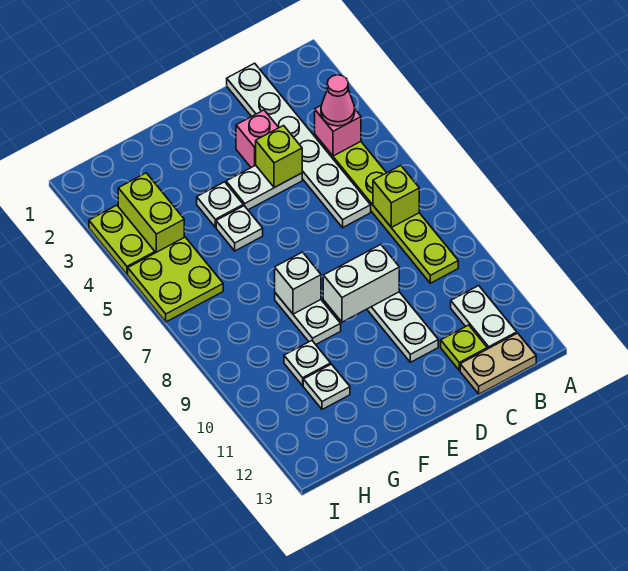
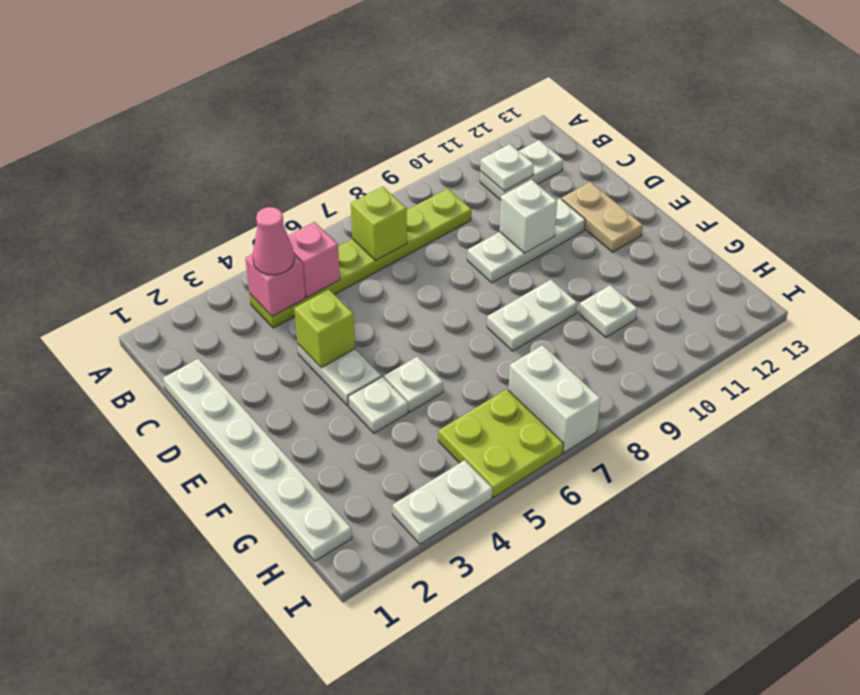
tan 1x2 plate [460,333,536,394] -> tan 1x2 plate moved to [562,182,643,252]
white 1x6 plate [227,63,371,228] -> white 1x6 plate turned to [163,359,352,561]
lime 1x1 plate [441,325,487,370] -> none
pink 1x1 brick [236,110,279,167] -> pink 1x1 brick moved to [288,222,340,297]
white 1x2 brick [323,245,399,322] -> white 1x2 brick moved to [508,345,601,453]
white 1x1 brick [275,252,321,314] -> white 1x1 brick moved to [500,180,557,253]
white 1x1 plate [303,364,350,409] -> white 1x1 plate moved to [480,144,534,191]
lime 1x2 brick [118,173,184,253] -> none
lime 1x2 plate [89,205,155,274] -> white 1x2 plate [393,460,492,544]

